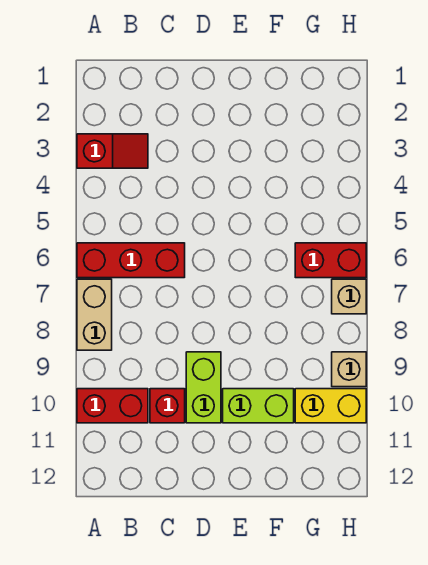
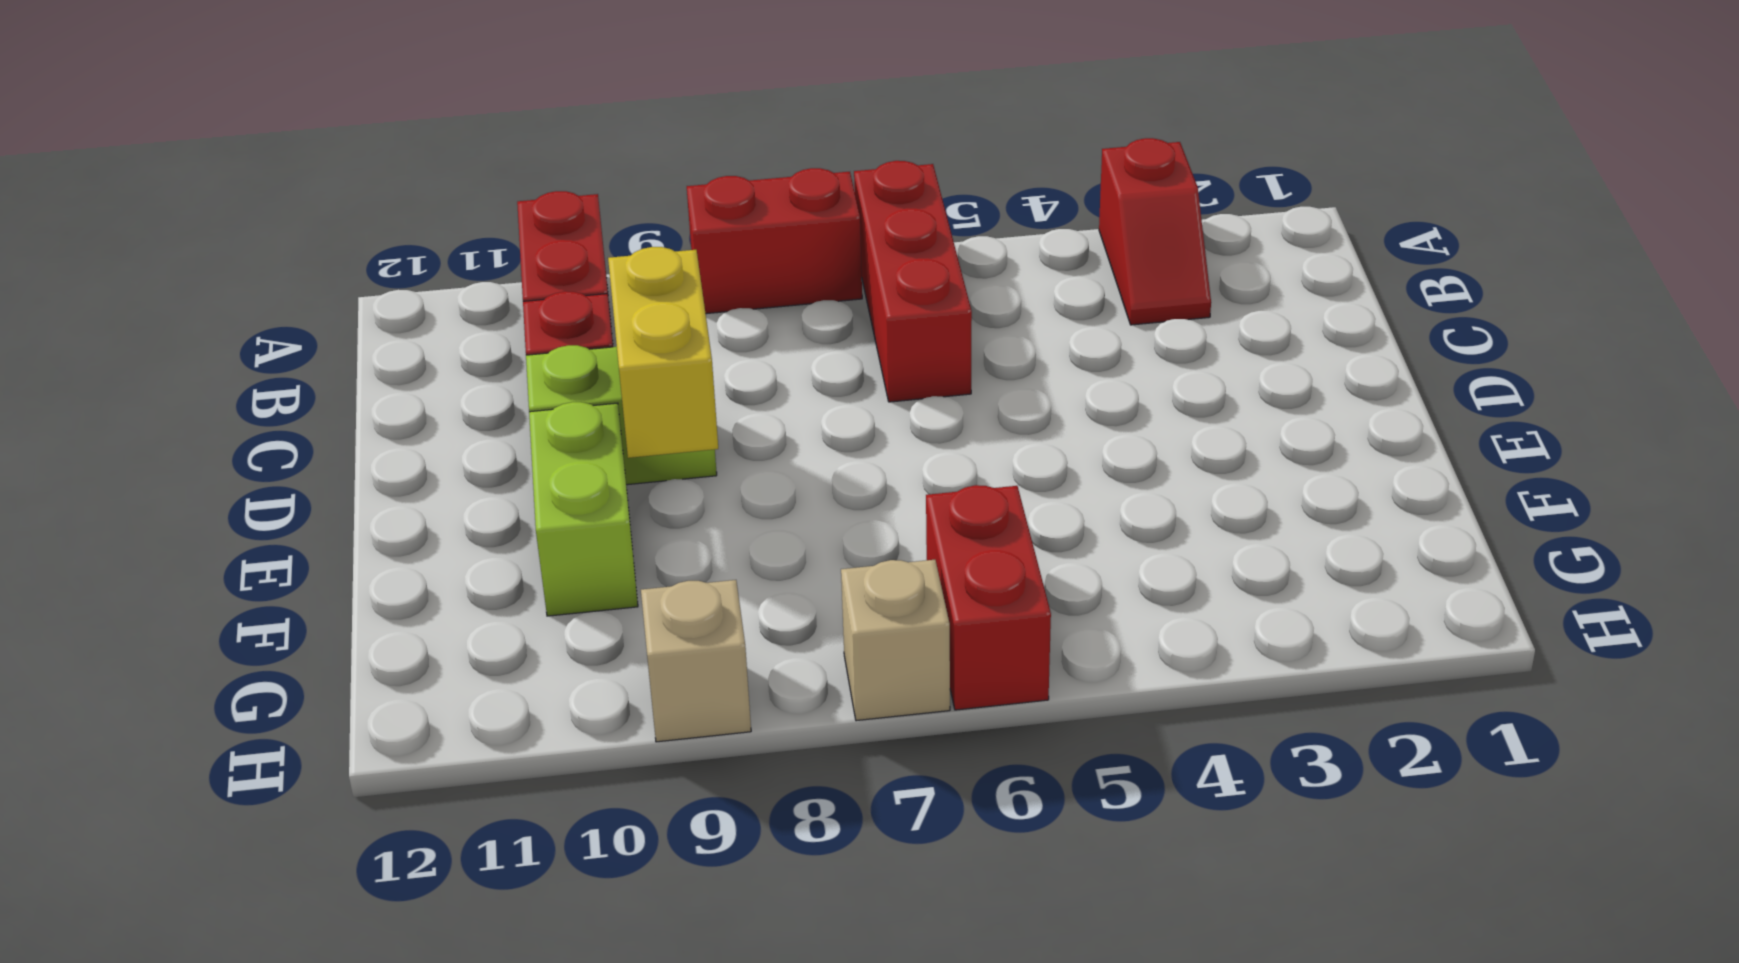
tan 1x2 brick [77,279,112,350] -> red 1x2 brick [687,168,862,314]
yellow 1x2 brick [295,389,366,423] -> yellow 1x2 brick moved to [608,247,718,458]

